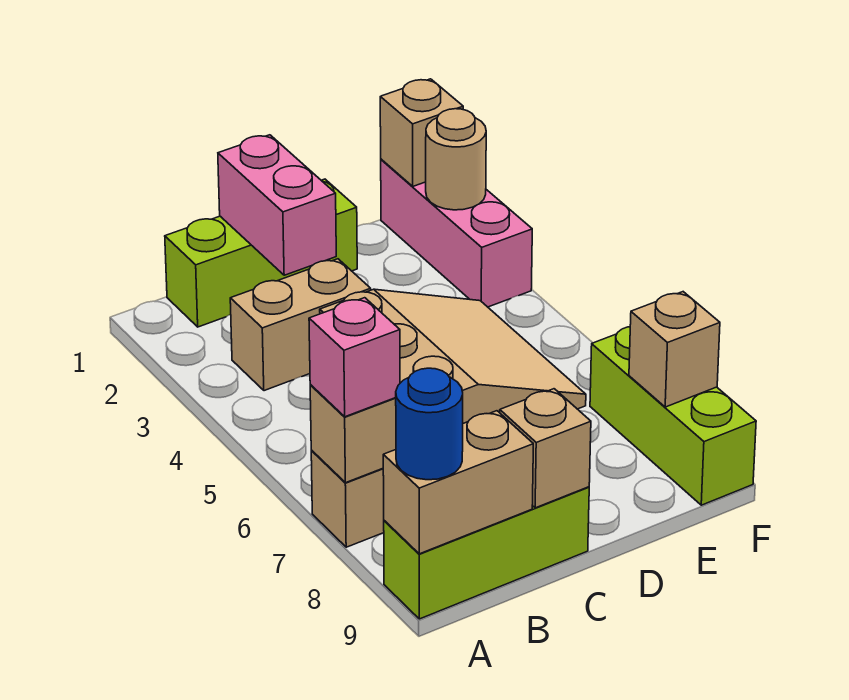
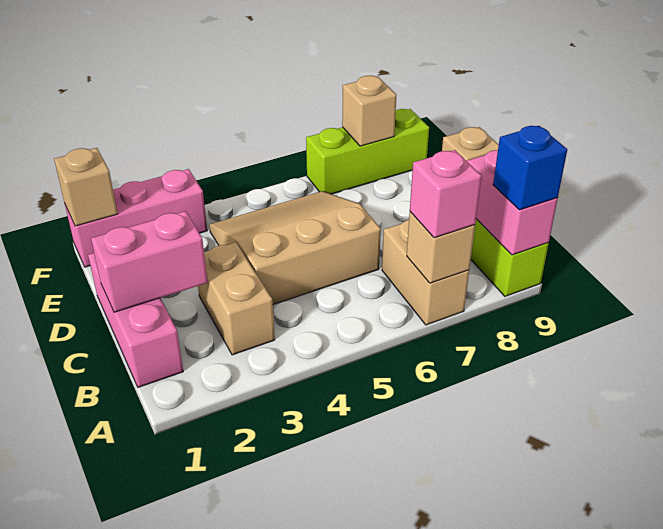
tan 1x2 brick [383,411,533,554] -> pink 1x2 brick [467,150,558,255]
blue 1x1 round brick [396,368,463,480] -> blue 1x1 brick [493,126,567,210]
lime 1x3 brick [165,179,357,327] -> pink 1x3 brick [88,253,183,387]
tan 1x1 round brick [426,109,486,210] -> none

